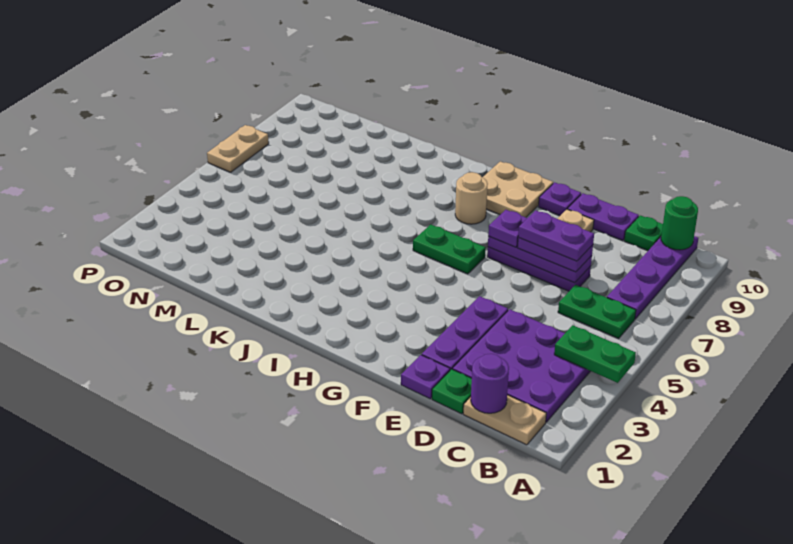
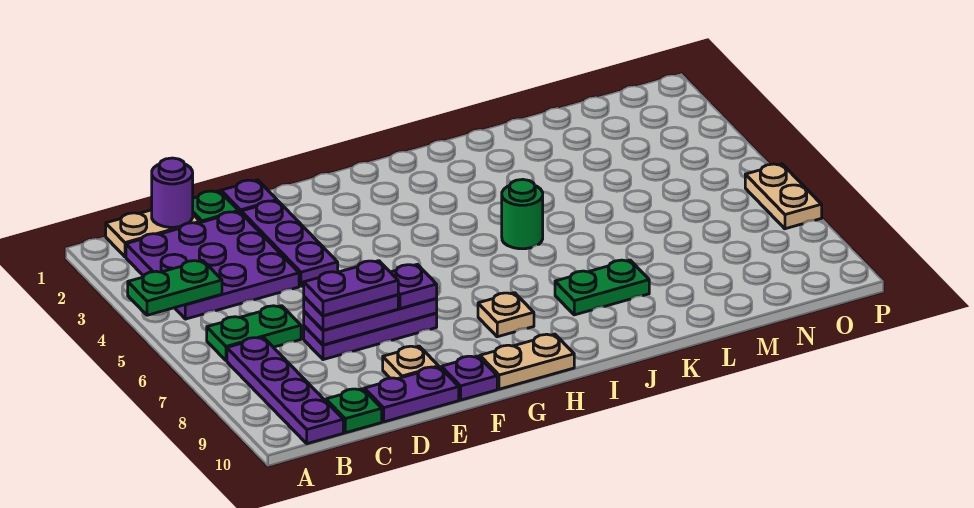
green 1x1 round brick [661,196,698,250] -> green 1x1 round brick moved to [502,179,543,249]
green 1x2 plate [413,225,486,274] -> green 1x2 plate moved to [555,260,649,315]
tan 2x2 plate [483,161,553,217] -> tan 1x2 plate [480,334,574,389]
tan 1x1 round brick [455,172,488,224] -> tan 1x1 plate [478,293,534,337]

